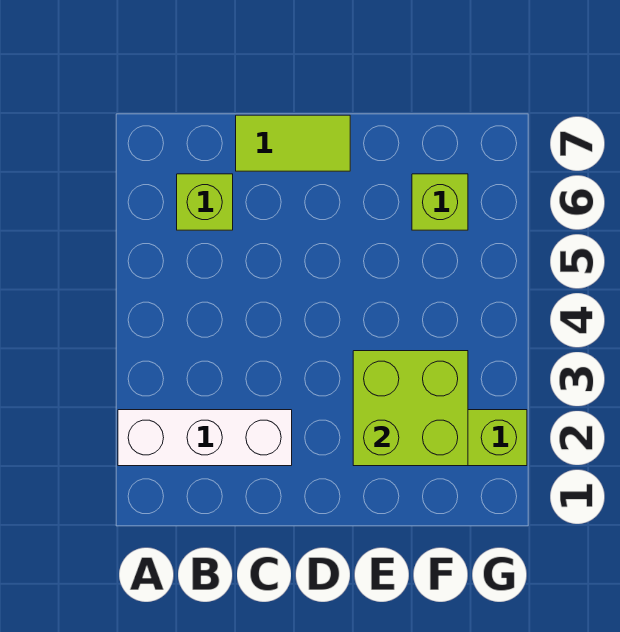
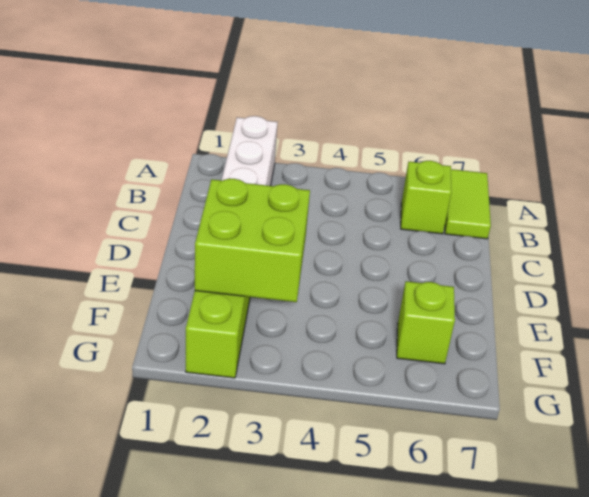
lime 1x2 tile [236,115,350,171] -> lime 1x2 tile moved to [445,169,491,239]

